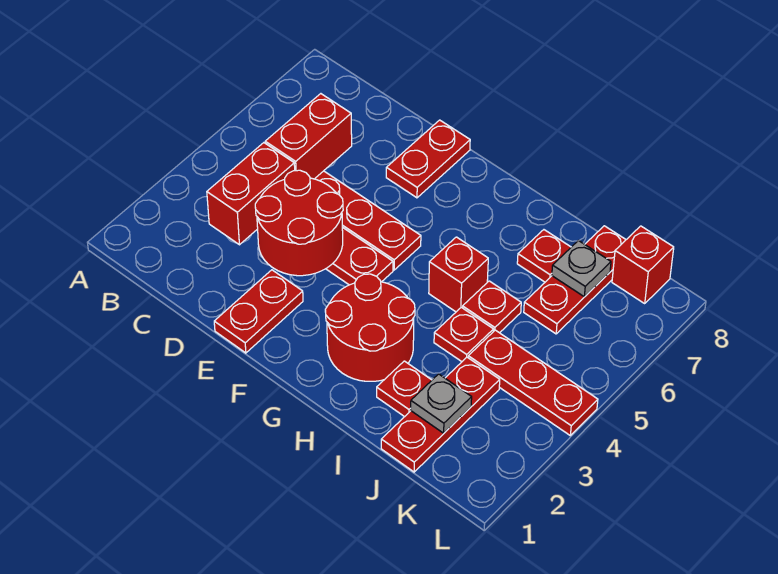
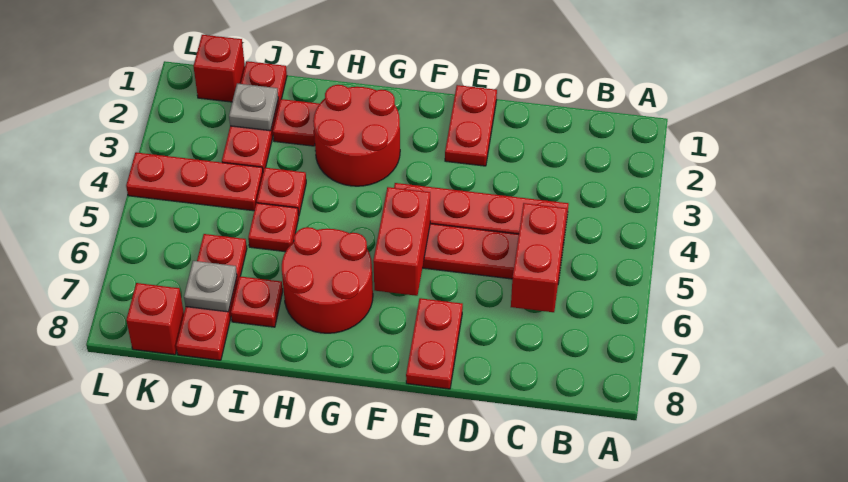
red 1x2 brick [207,143,295,245] -> red 1x2 brick moved to [373,187,430,296]
red 2x2 round brick [255,170,343,276] -> red 2x2 round brick moved to [282,227,373,333]
red 1x1 brick [429,237,488,312] -> red 1x1 brick moved to [193,35,245,102]

